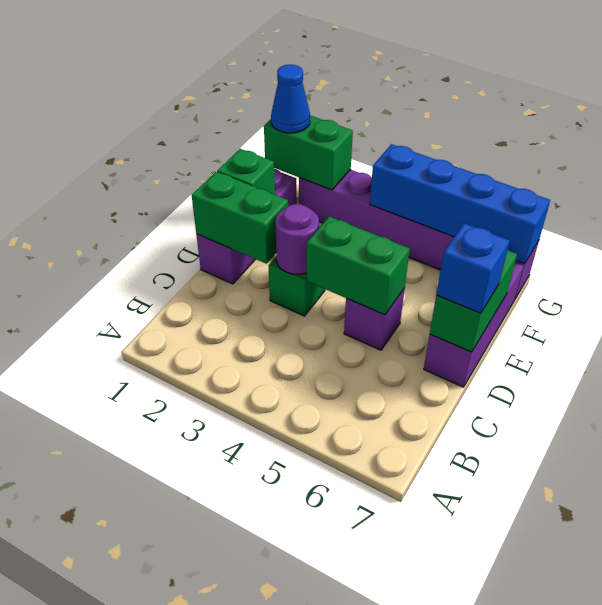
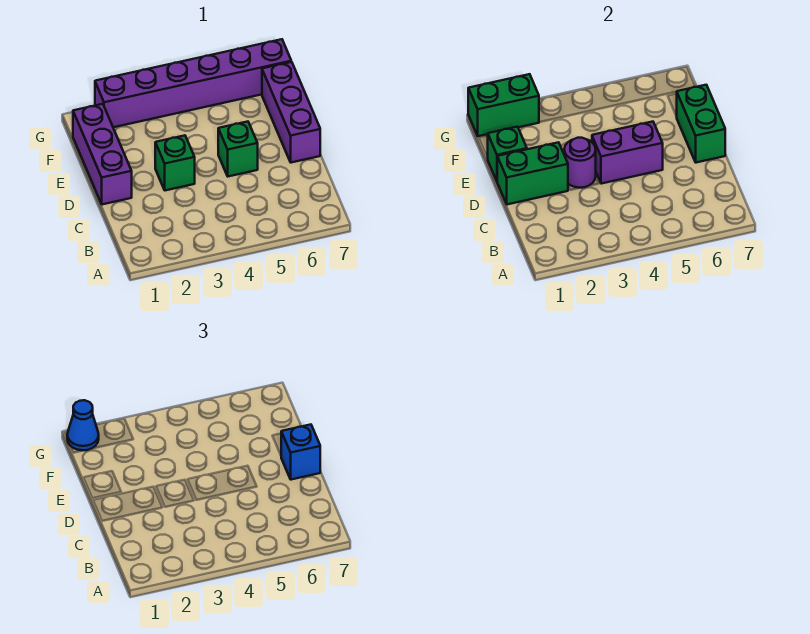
green 1x2 brick [307,216,410,315] -> purple 1x2 brick [592,122,663,184]
purple 1x1 brick [344,288,405,350] -> green 1x1 brick [218,122,258,176]
blue 1x4 brick [370,144,550,264] -> none

